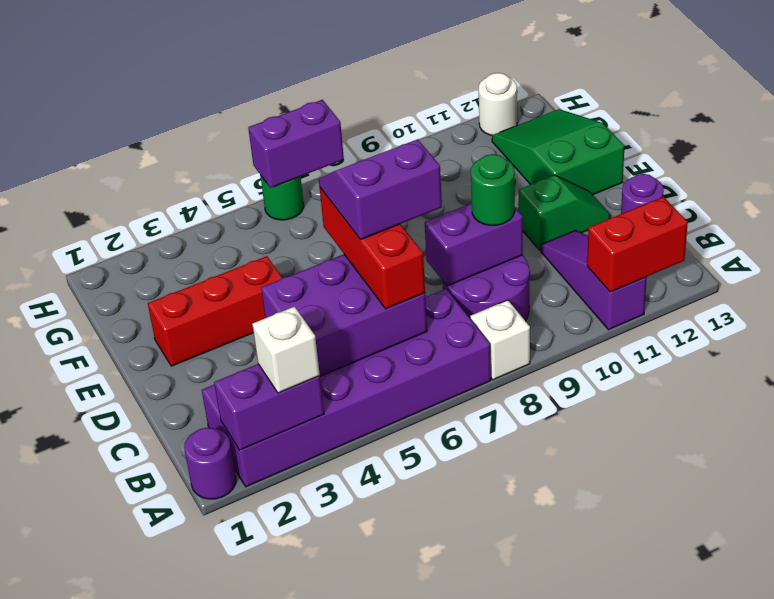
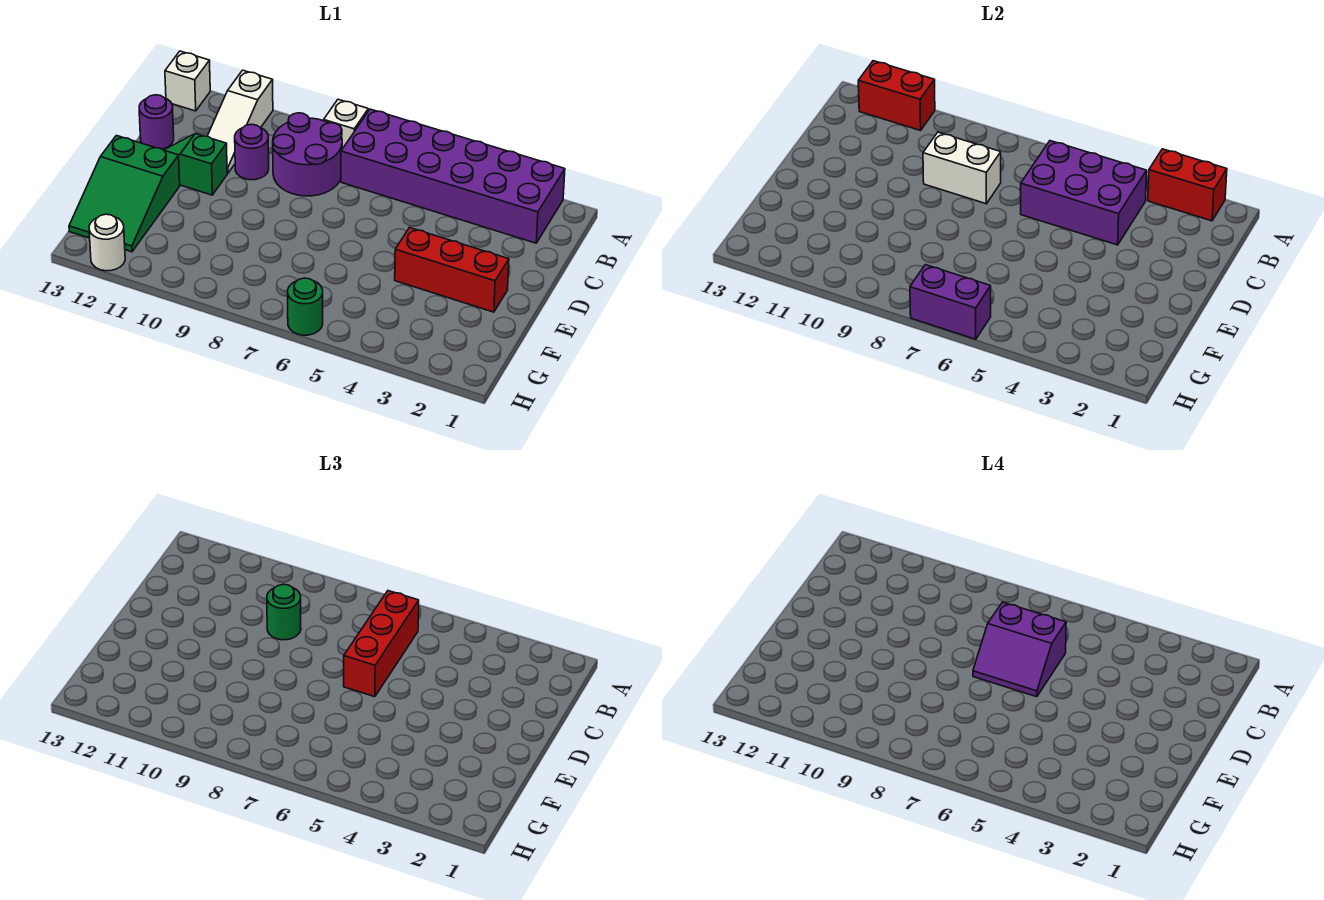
purple 1x1 round brick [184,428,236,499] -> purple 1x1 round brick moved to [235,124,269,180]
purple 1x2 brick [214,364,324,450] -> red 1x2 brick [1148,149,1227,221]
white 1x1 brick [252,307,320,393] -> white 1x1 brick moved to [165,51,210,111]
purple 1x3 slope [541,231,647,330] -> white 1x3 slope [207,70,273,173]
purple 1x2 brick [425,203,523,286] -> white 1x2 brick [923,132,1001,204]

